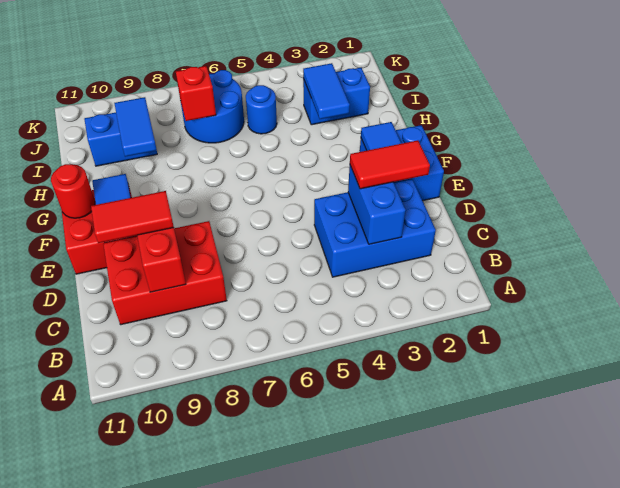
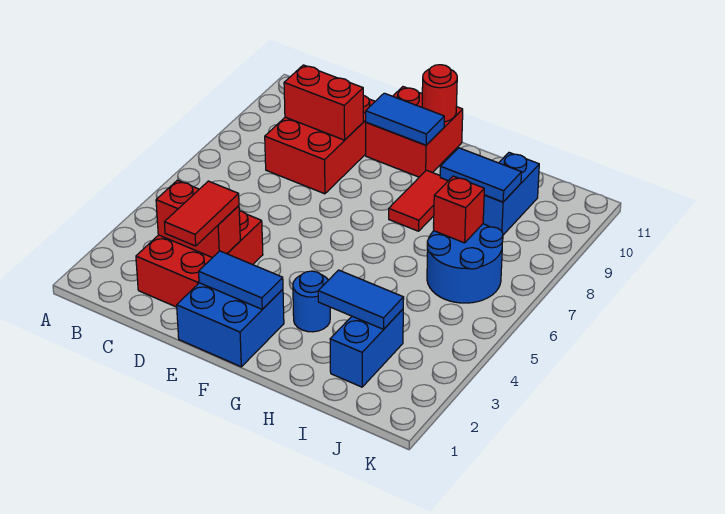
blue 2x3 brick [314,179,436,277] -> red 2x3 brick [136,211,263,307]
blue 1x2 brick [348,166,406,244] -> red 1x2 brick [156,180,240,258]
red 1x2 tile [91,191,174,243] -> red 1x2 tile moved to [389,170,448,231]
blue 1x1 round brick [246,85,277,134] -> blue 1x1 round brick moved to [293,271,330,332]

